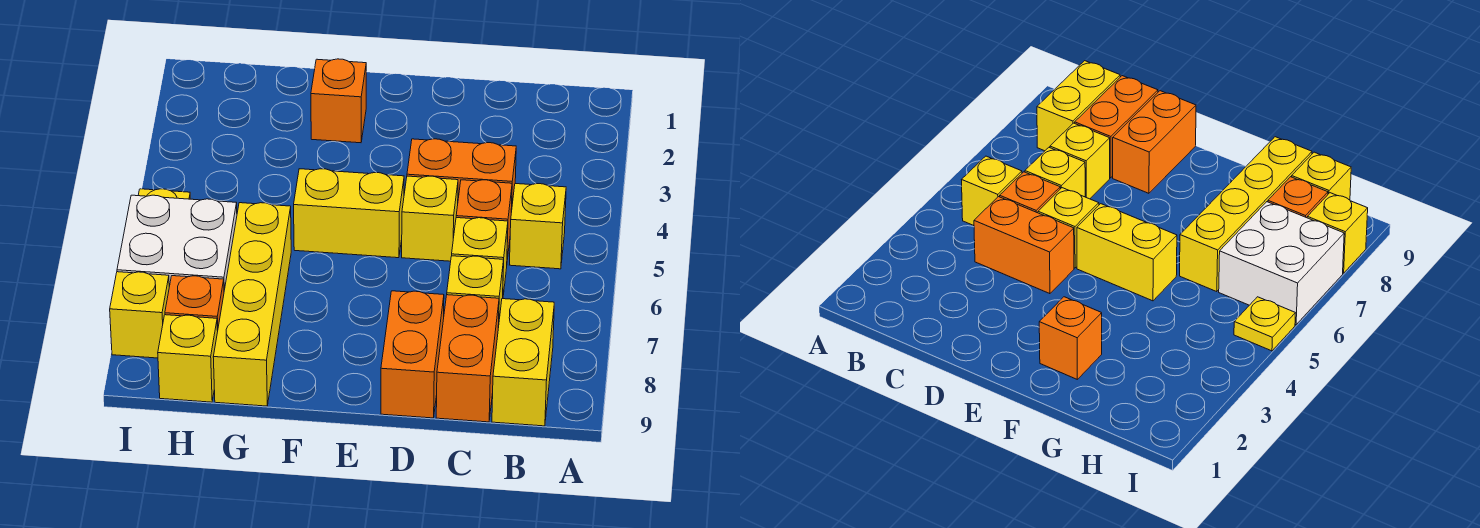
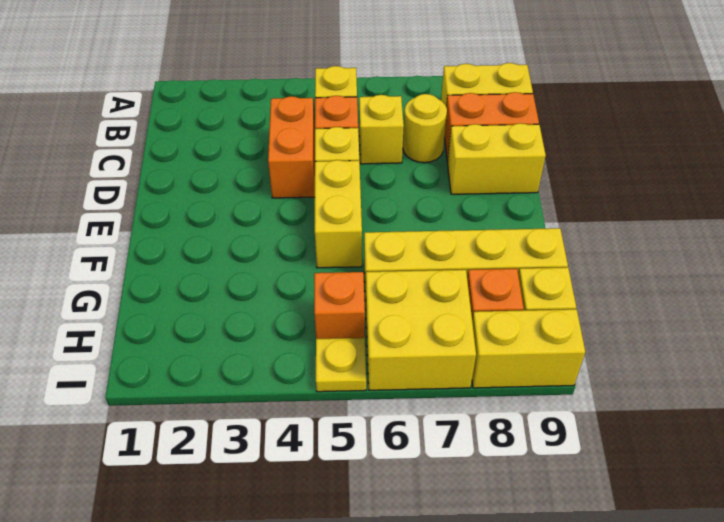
yellow 1x1 brick [447,256,504,328] -> yellow 1x1 round brick [403,94,447,163]
orange 1x2 brick [381,291,444,418] -> yellow 1x2 brick [447,123,546,194]
orange 1x1 brick [311,59,366,143] -> orange 1x1 brick moved to [314,272,365,339]
white 2x2 brick [117,195,237,290] -> yellow 2x2 brick [366,270,476,390]
yellow 1x1 brick [110,272,169,358] -> yellow 1x2 brick [472,309,585,388]

